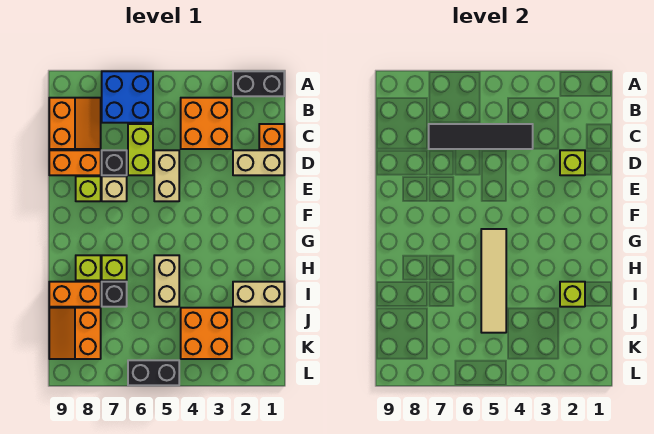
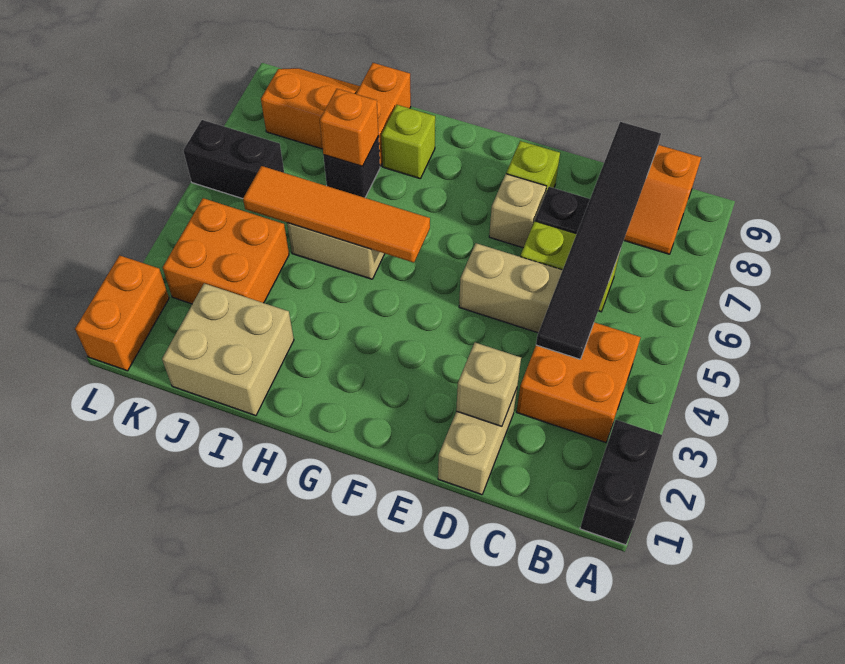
blue 2x2 brick [102,71,153,123] -> none
orange 1x1 brick [259,124,284,149] -> orange 1x1 brick moved to [320,89,378,166]
black 1x4 tile [429,124,533,149] -> black 1x6 tile [536,122,661,359]
lime 1x1 brick [560,150,585,175] -> tan 1x1 brick [456,343,521,426]
orange 1x2 brick [49,150,101,175] -> orange 1x2 brick moved to [75,255,169,371]
tan 1x4 tile [481,229,506,333] -> orange 1x4 tile [243,166,430,263]
lime 1x1 brick [102,255,127,280] -> none
tan 1x2 brick [233,282,284,307] -> tan 2x2 brick [162,283,294,416]
lime 1x1 brick [560,282,585,307] -> none
black 1x2 brick [128,360,179,385] -> black 1x2 brick turned to [183,120,284,199]

